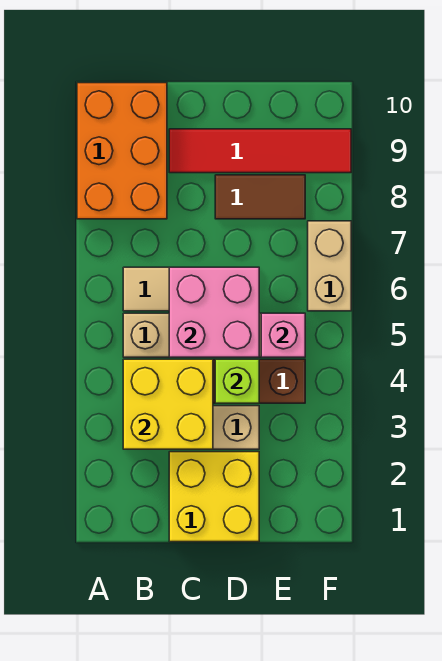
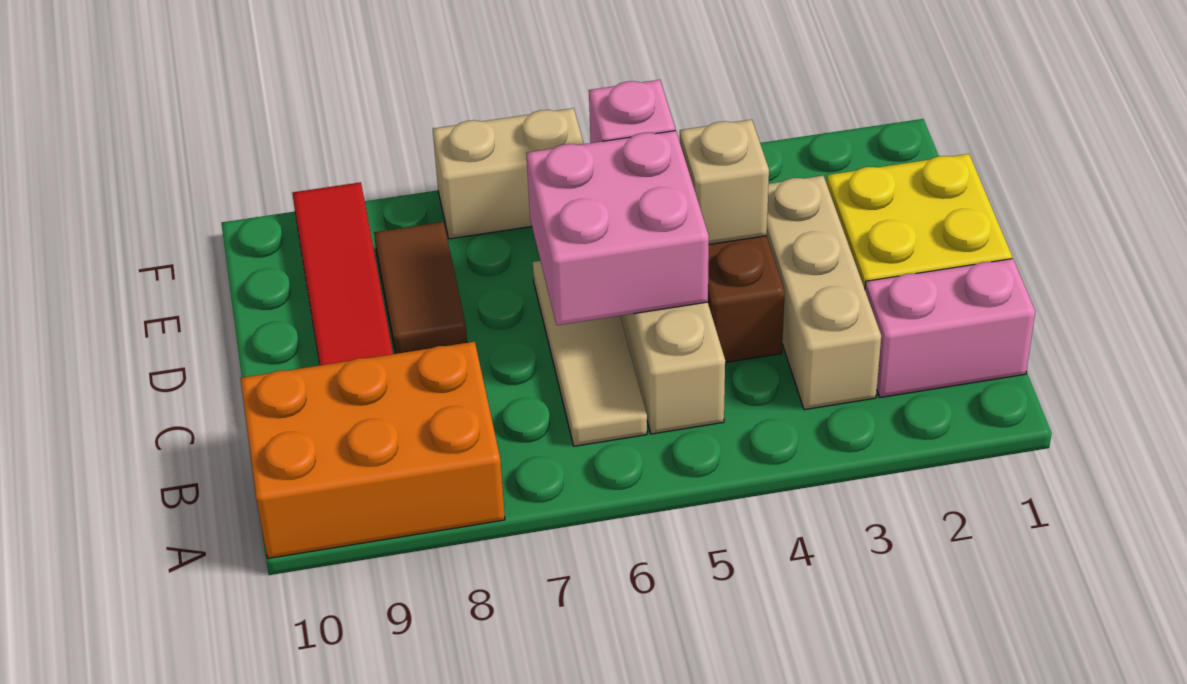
none -> pink 1x2 brick [865,259,1035,397]
yellow 2x2 brick [123,359,213,449] -> none
lime 1x1 brick [215,359,259,403] -> tan 1x1 brick [680,119,769,244]

